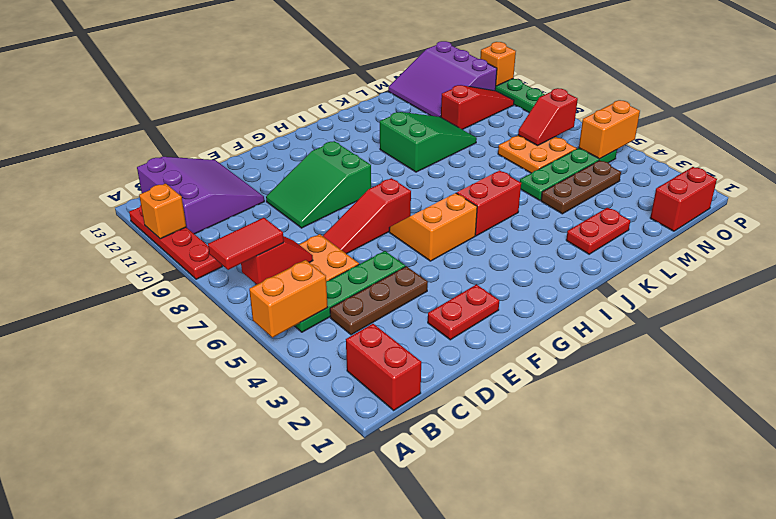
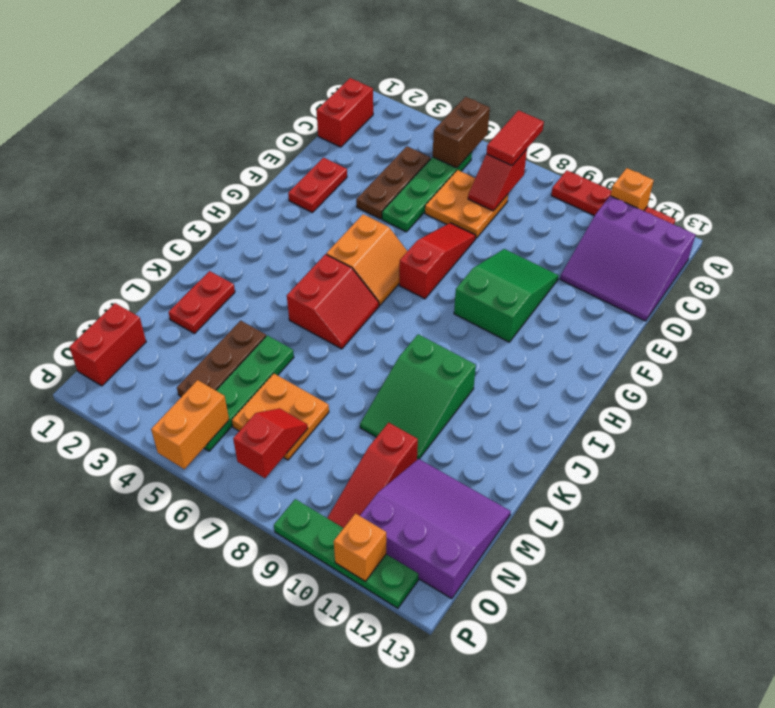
orange 1x2 brick [249,260,328,338] -> brown 1x2 brick [433,97,490,168]
red 1x2 brick [346,324,421,410] -> red 1x2 brick turned to [317,78,373,147]

